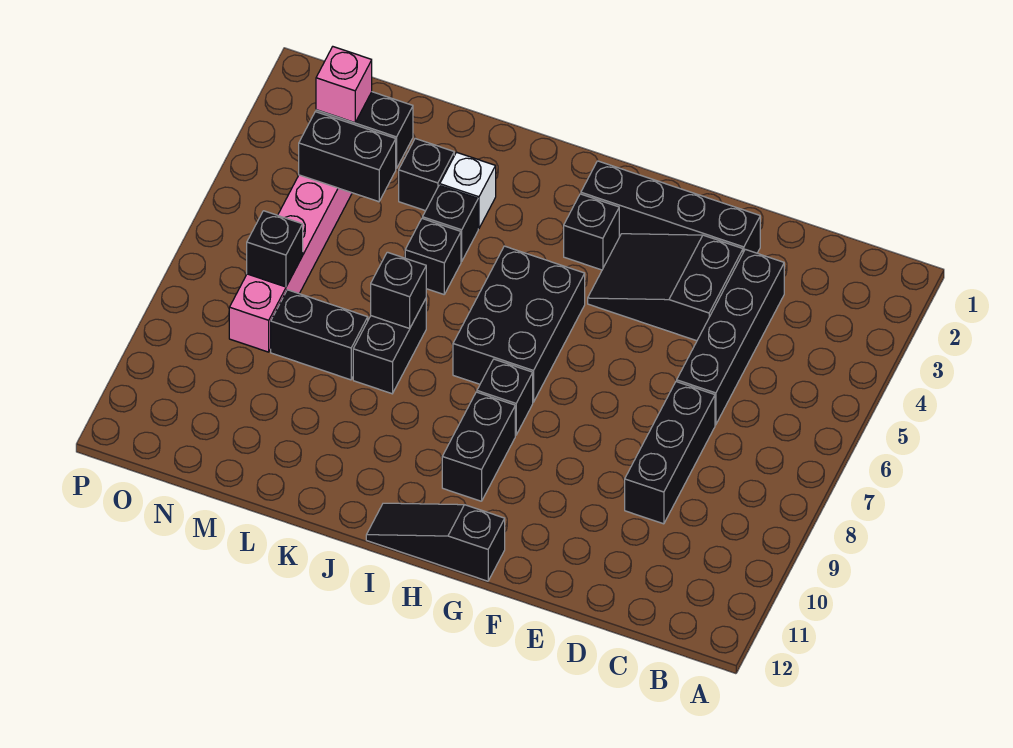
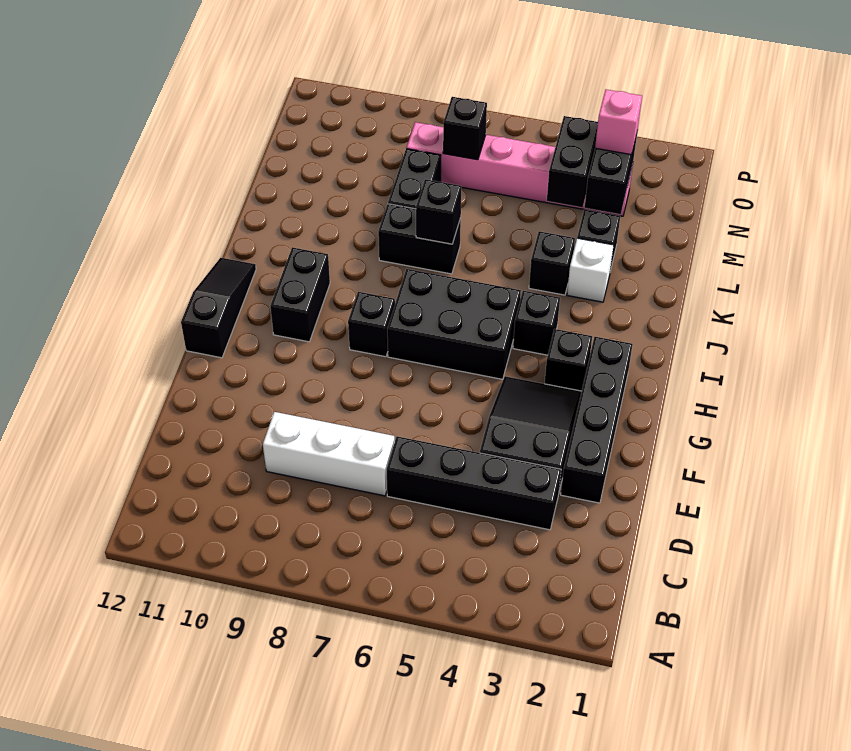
black 1x3 brick [625,382,715,524] -> white 1x3 brick [263,412,395,496]
black 1x2 brick [442,392,515,501] -> black 1x2 brick turned to [270,247,330,342]
black 1x1 brick [405,218,461,294] -> black 1x1 brick moved to [513,291,560,355]

